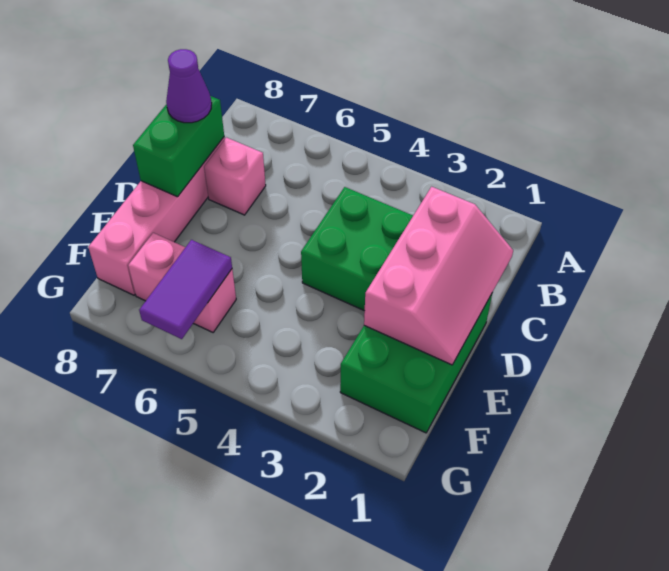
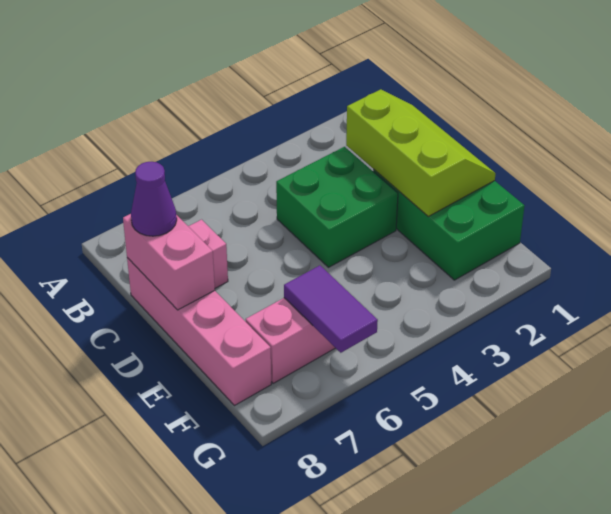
pink 2x3 slope [364,187,513,365] -> lime 2x3 slope [346,89,496,216]
green 1x2 brick [133,96,224,197] -> pink 1x2 brick [123,214,215,310]

